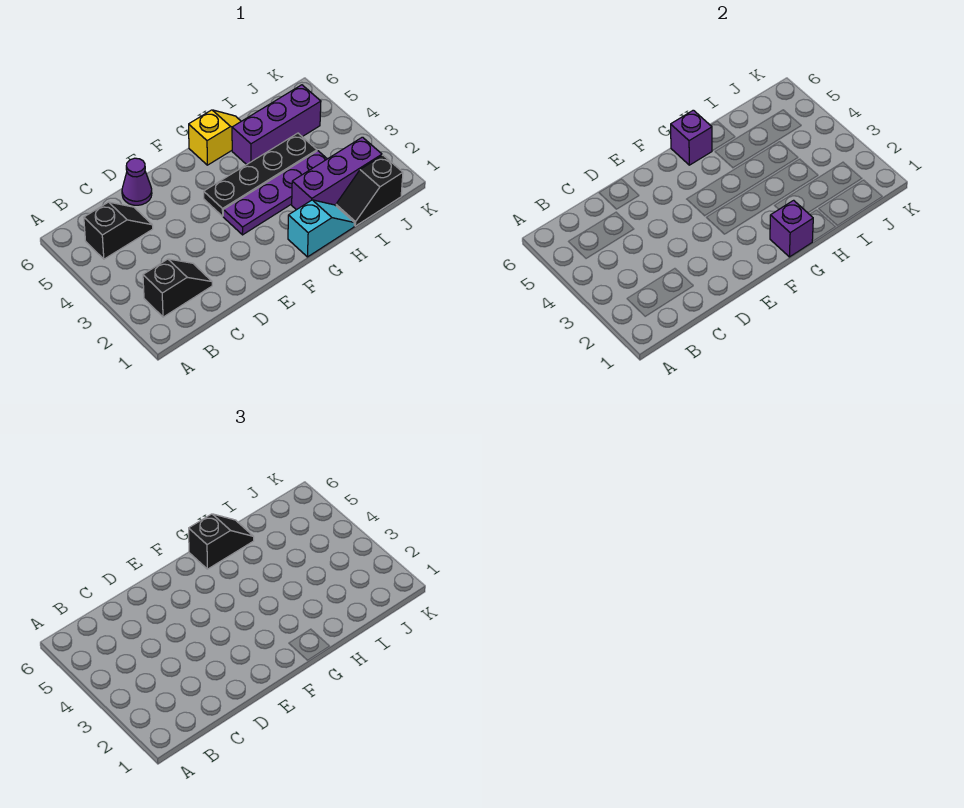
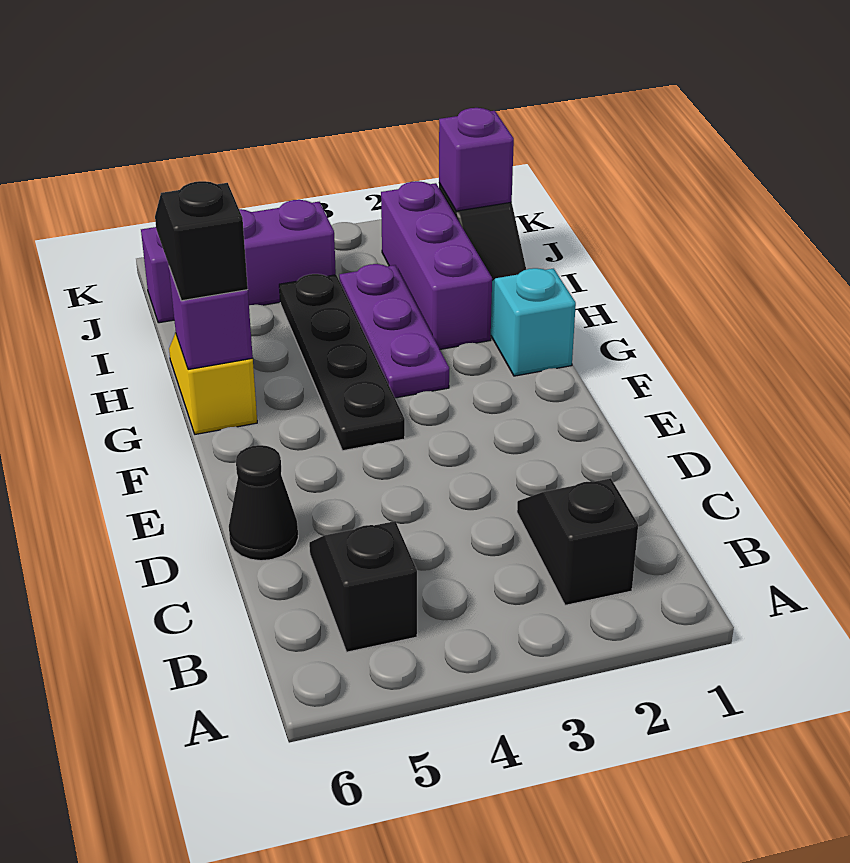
purple 1x1 cone [122,158,152,205] -> black 1x1 cone [229,445,298,561]
purple 1x4 plate [223,151,327,235] -> purple 1x3 plate [339,264,449,398]
purple 1x1 brick [770,200,813,257] -> purple 1x1 brick moved to [439,108,514,211]
purple 1x3 brick [232,85,321,165] -> purple 1x3 brick turned to [141,200,336,323]

